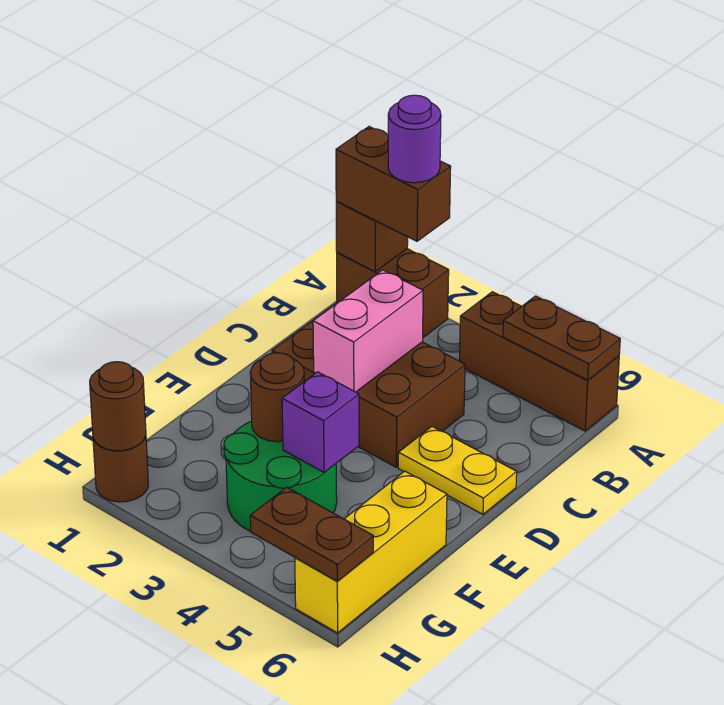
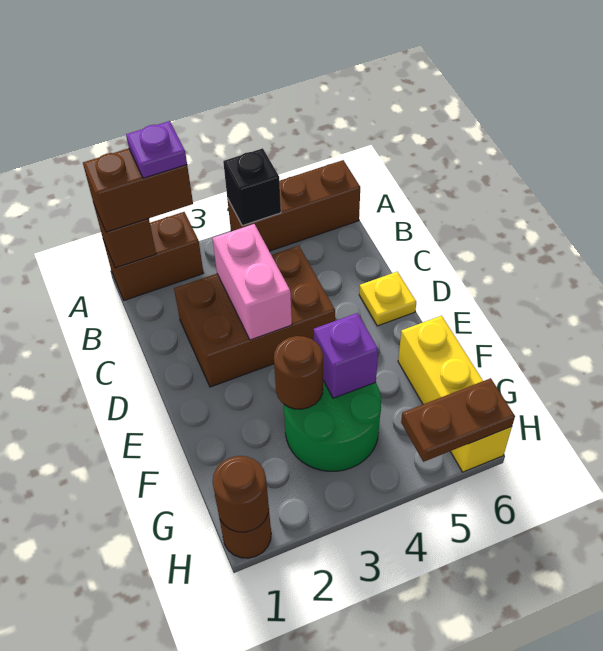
purple 1x1 round brick [388,95,441,183] -> purple 1x1 plate [126,121,187,178]
none -> black 1x1 brick [223,148,281,226]
brown 1x2 plate [503,296,620,380] -> none
yellow 1x2 plate [398,426,517,514] -> yellow 1x1 plate [359,272,416,326]

